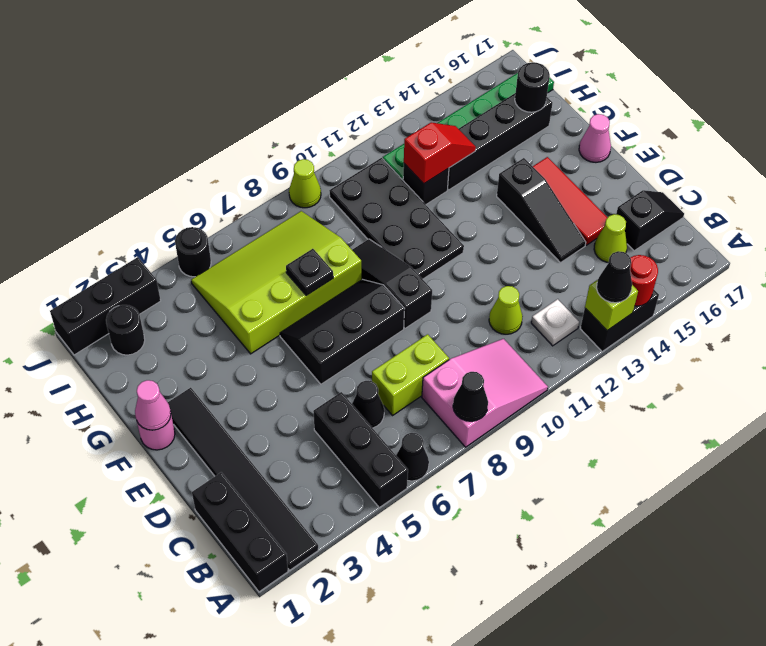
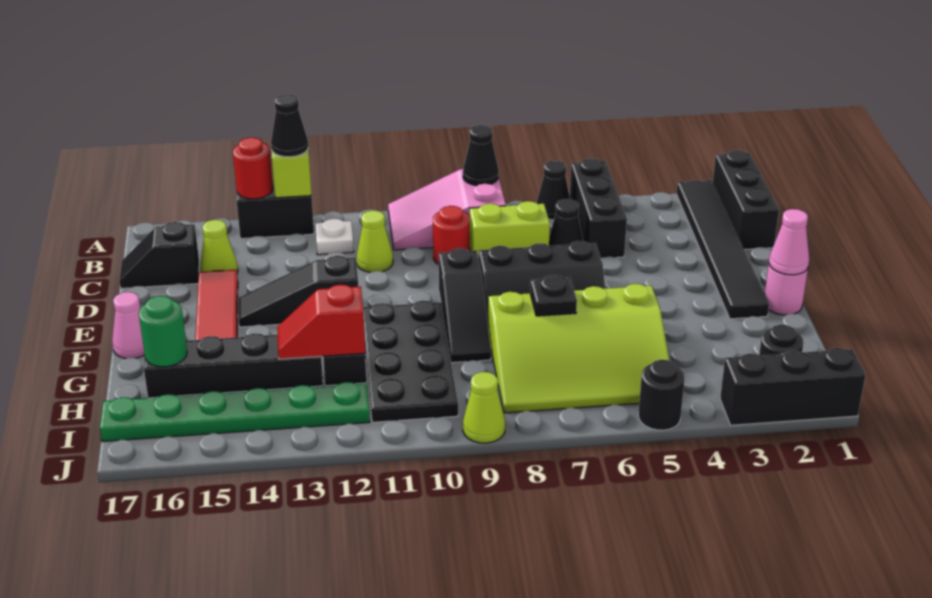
none -> red 1x1 round brick [433,206,470,265]
black 1x3 slope [497,158,586,263] -> black 1x3 slope turned to [239,256,358,327]
black 1x1 round brick [515,62,550,112] -> green 1x1 round brick [139,296,187,367]

